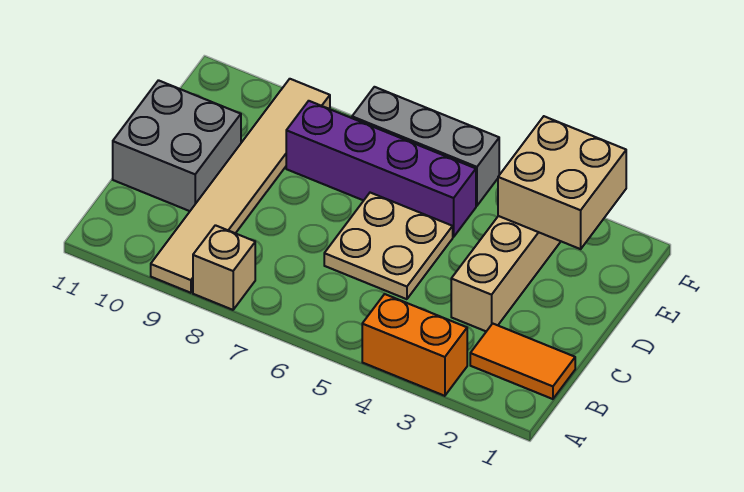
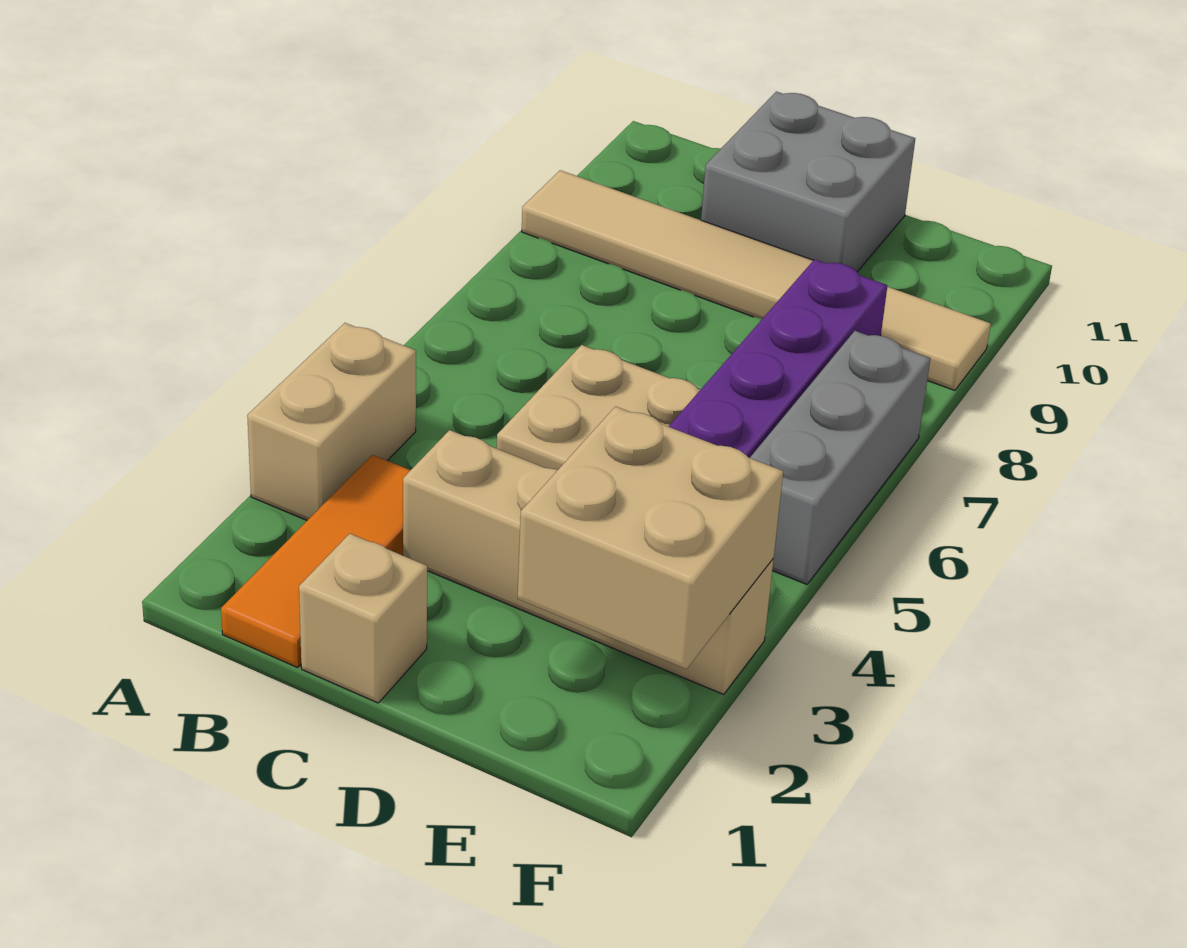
orange 1x2 brick [362,294,467,396] -> tan 1x2 brick [247,323,416,520]
tan 1x1 brick [193,225,255,310] -> tan 1x1 brick moved to [299,534,427,703]
orange 1x2 tile [470,324,575,399] -> orange 1x3 tile [221,455,410,667]

